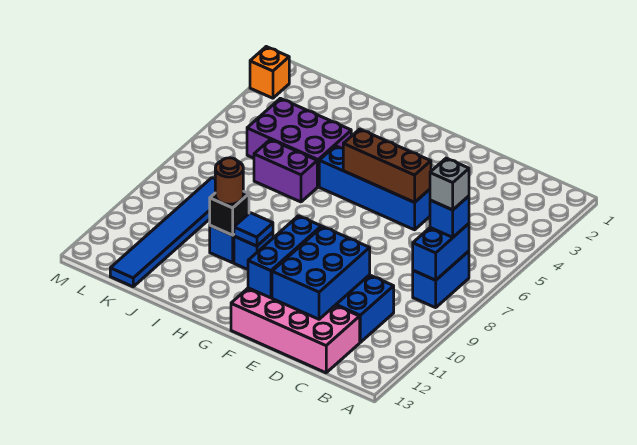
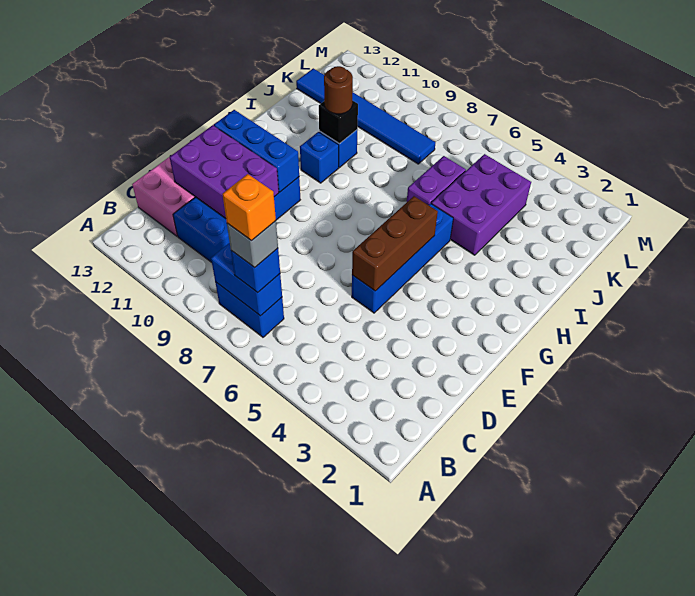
blue 2x3 brick [272,227,370,319] -> purple 2x3 brick [170,125,279,219]
blue 1x1 tile [234,213,273,246] -> none
orange 1x1 brick [250,47,289,98] -> orange 1x1 brick moved to [222,174,276,241]

